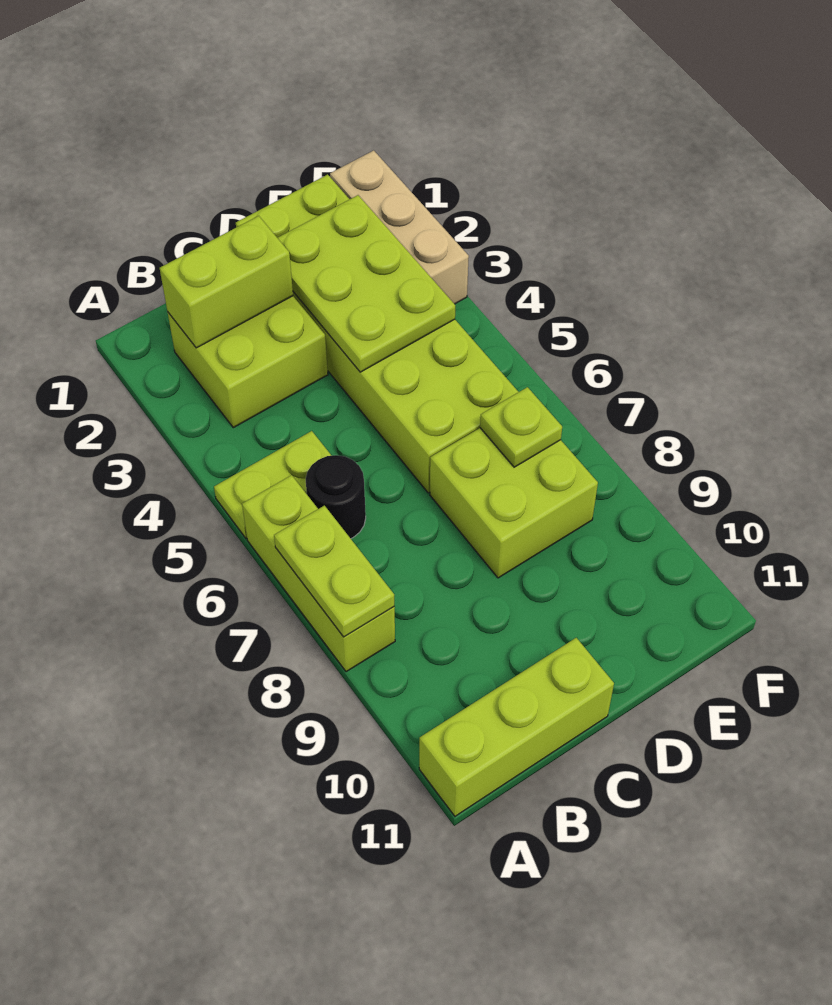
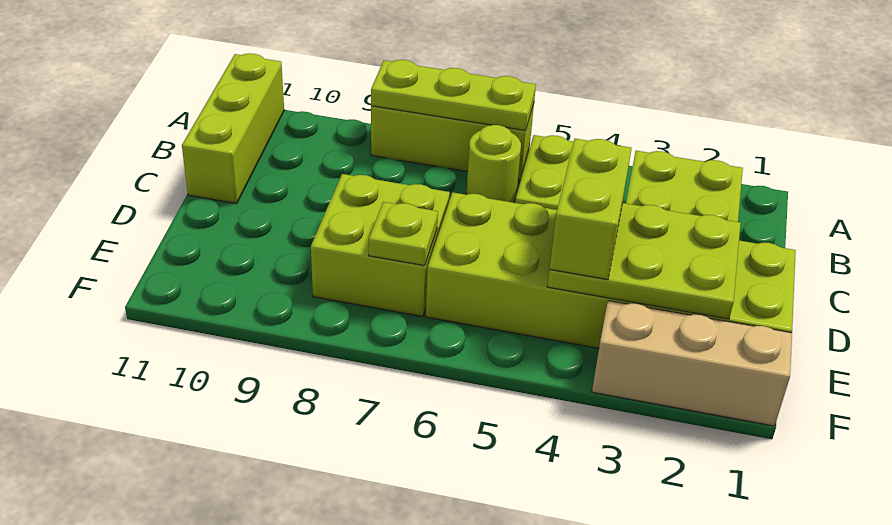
lime 1x2 plate [274,506,394,637] -> lime 1x3 plate [371,60,536,131]
lime 1x2 brick [160,216,293,348] -> lime 1x2 brick moved to [550,139,632,280]
black 1x1 round brick [305,455,366,538] -> lime 1x1 round brick [466,125,521,203]

